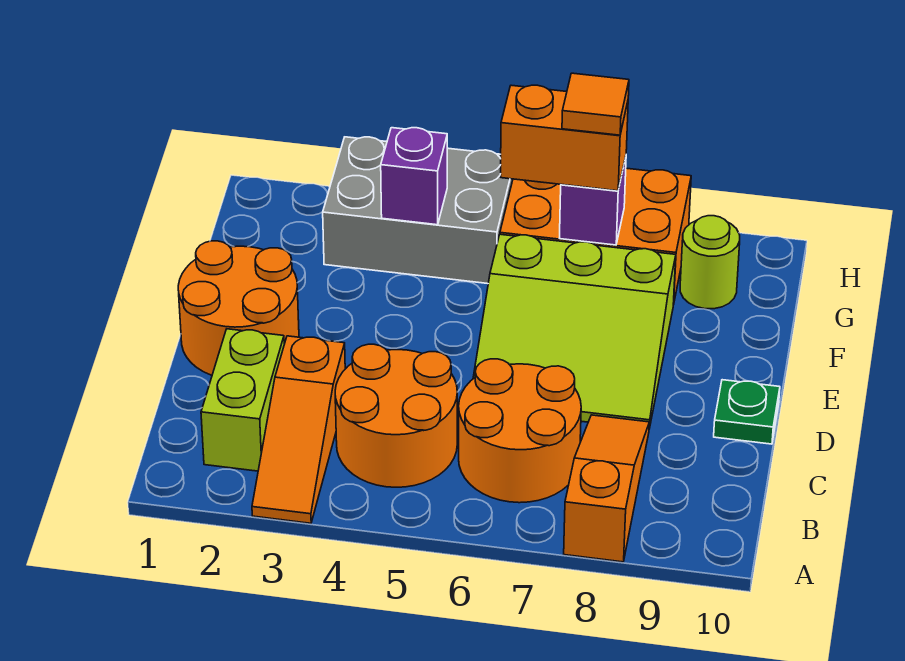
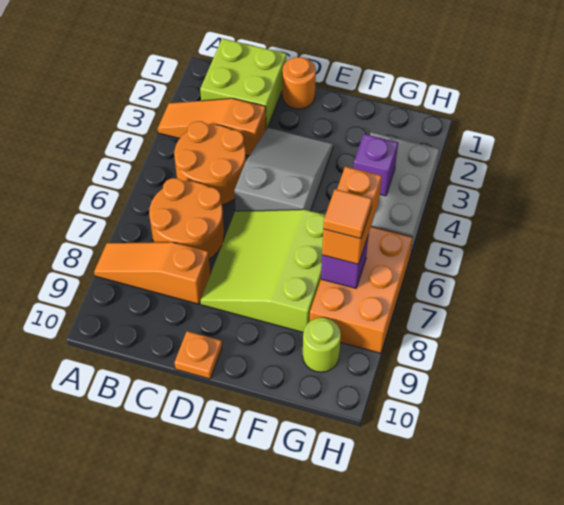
orange 1x3 slope [564,415,649,562] -> orange 1x3 slope turned to [94,242,210,304]
lime 1x2 brick [201,329,284,471] -> lime 2x2 brick [200,38,286,129]
orange 2x2 round brick [178,241,299,375] -> orange 1x1 round brick [282,57,316,109]
none -> grey 2x3 slope [234,128,333,211]
green 1x1 plate [714,380,780,444] -> orange 1x1 plate [175,331,222,379]

